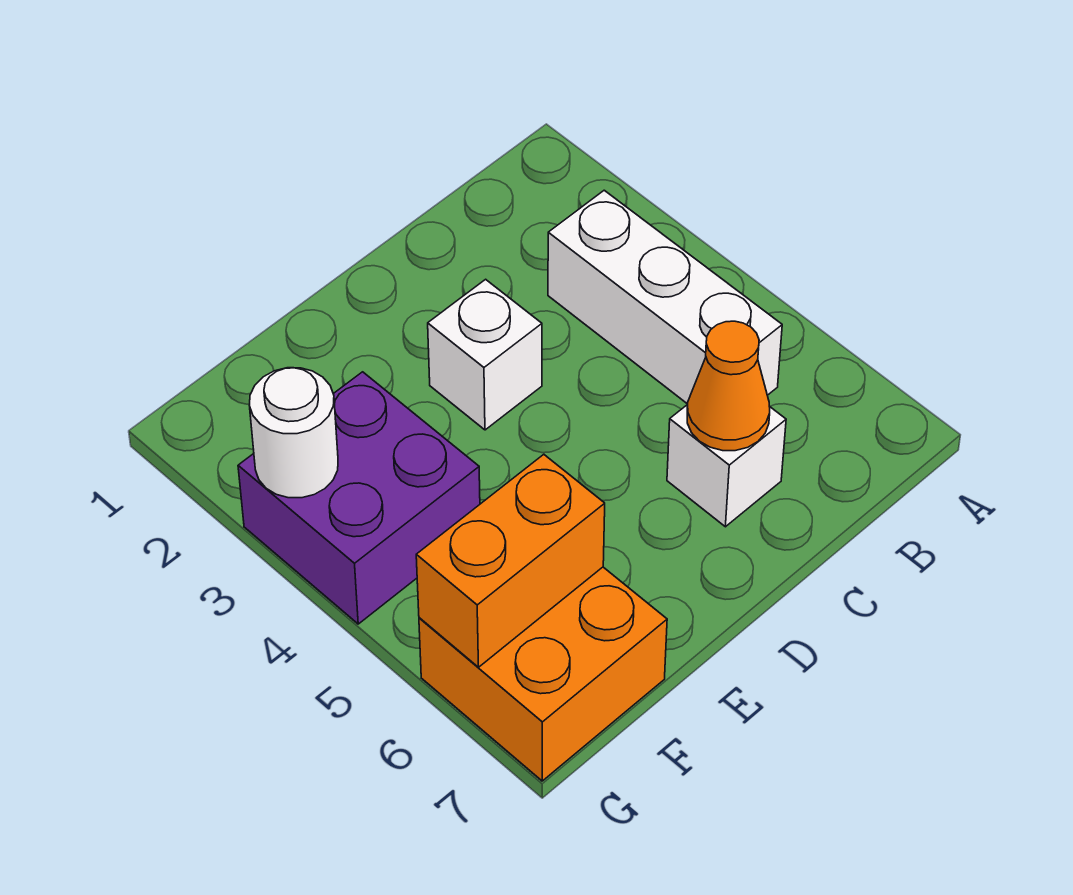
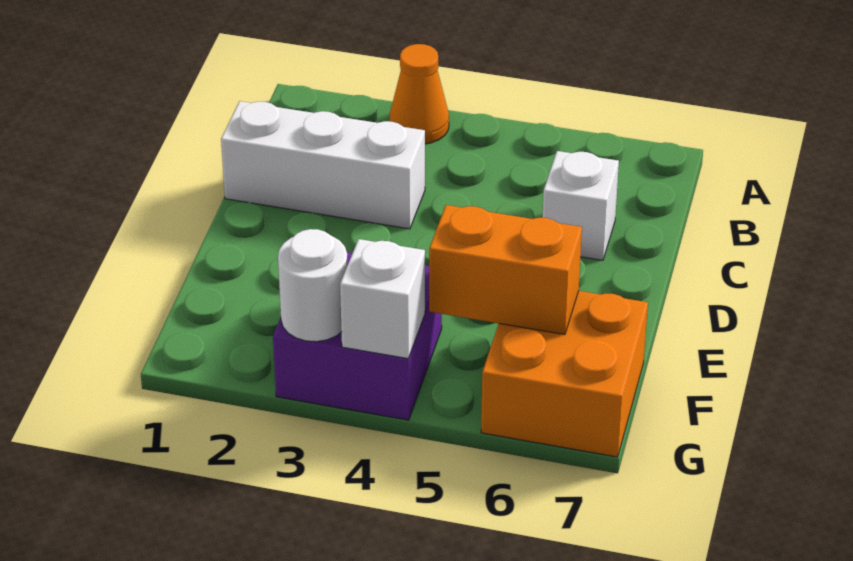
white 1x3 brick [548,190,782,404] -> white 1x3 brick moved to [221,101,425,229]
orange 1x1 cone [687,321,770,451] -> orange 1x1 cone moved to [389,44,449,144]
white 1x1 brick [428,279,542,430] -> white 1x1 brick moved to [340,239,425,359]
orange 1x2 brick [416,454,605,667] -> orange 1x2 brick turned to [429,205,582,335]

